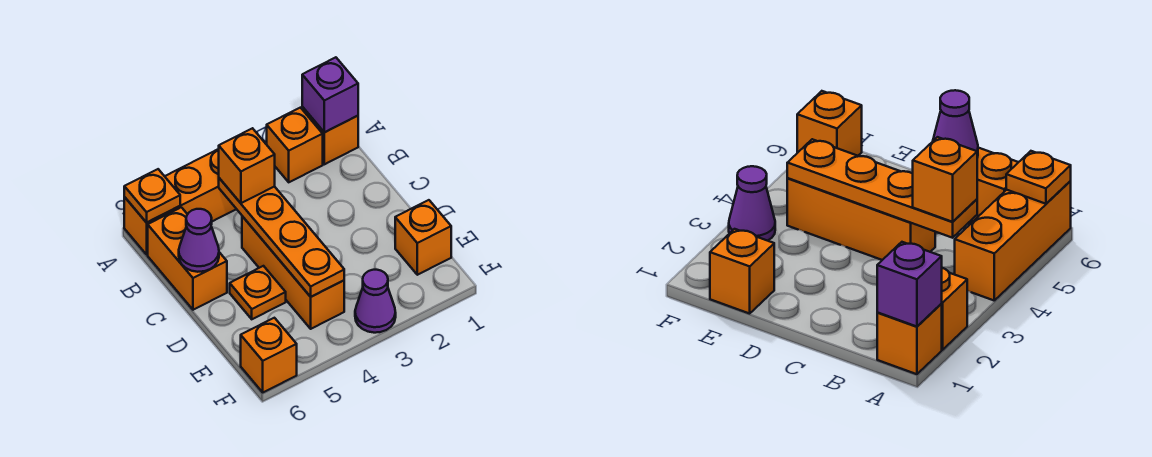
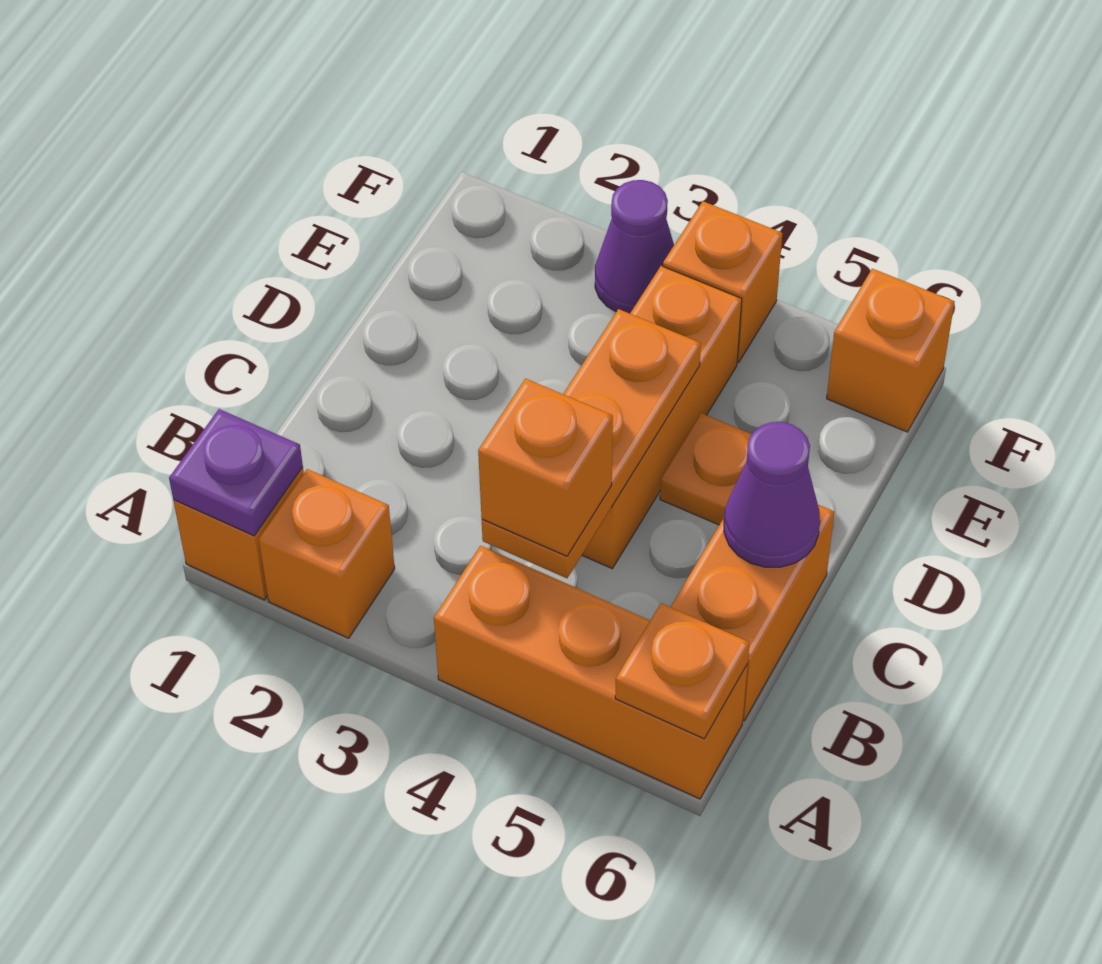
purple 1x1 brick [302,57,358,132] -> purple 1x1 plate [169,409,303,536]
orange 1x4 plate [219,178,344,297] -> orange 1x3 plate [482,309,701,578]
orange 1x1 brick [395,200,451,275] -> orange 1x1 brick moved to [663,201,782,363]

